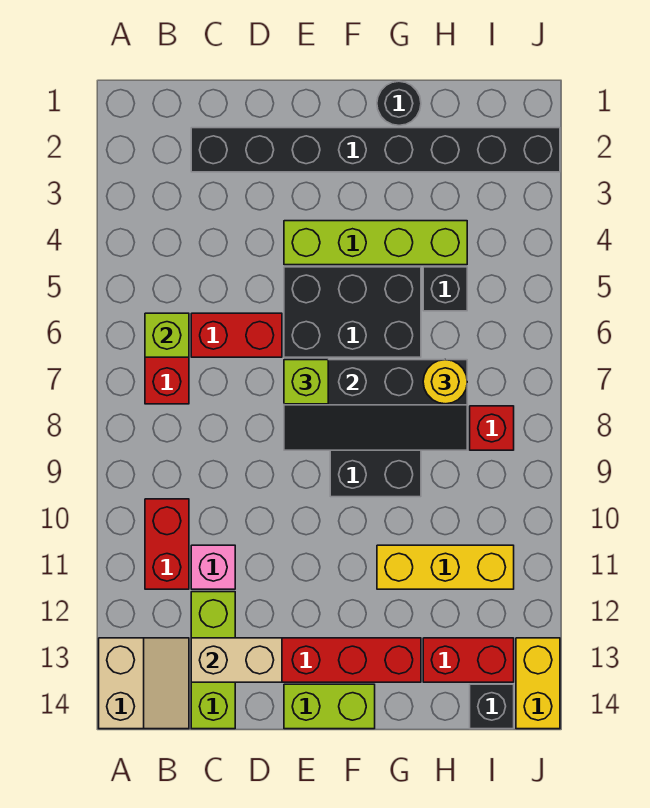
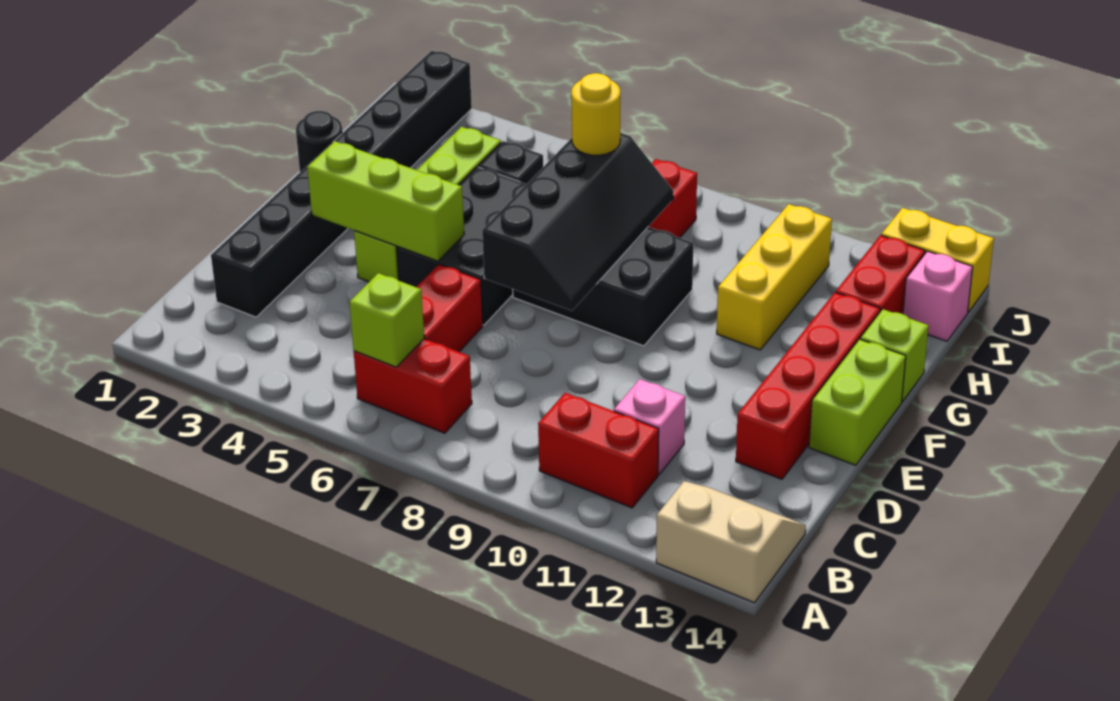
lime 1x3 brick [191,592,235,729] -> lime 1x3 brick moved to [307,141,464,261]
tan 1x2 brick [191,638,282,682] -> none
lime 1x1 brick [284,360,328,404] -> lime 1x1 brick moved to [860,309,929,402]
black 1x1 brick [470,684,514,729] -> pink 1x1 brick [903,251,973,341]

